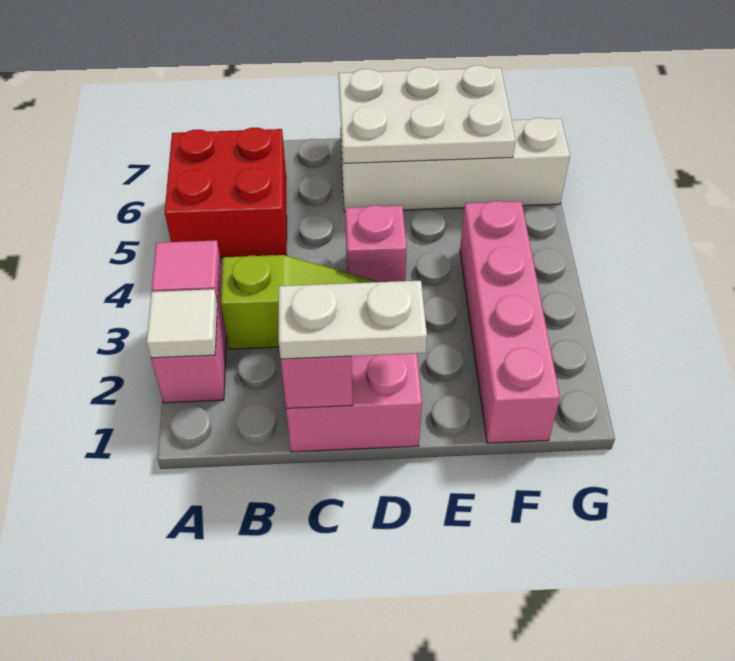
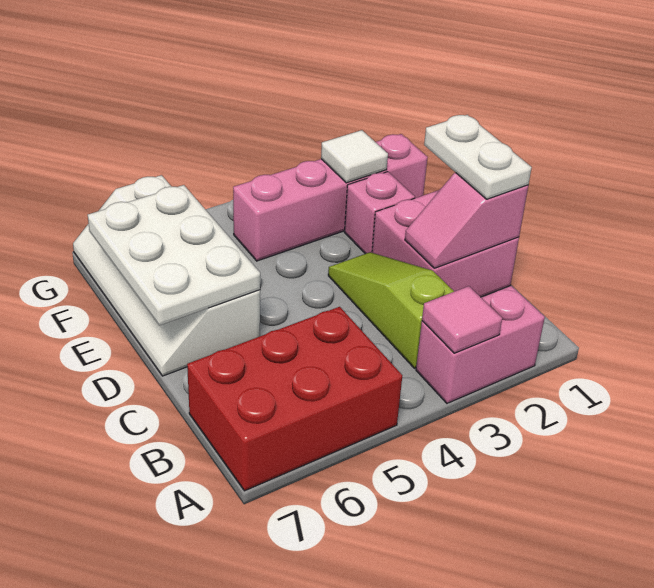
white 1x1 tile [146,289,218,358] -> white 1x1 tile moved to [321,130,388,183]
red 2x2 brick [165,128,287,258] -> red 2x3 brick [187,307,402,491]
pink 1x1 brick [345,205,407,282] -> pink 1x1 brick moved to [345,172,415,254]

